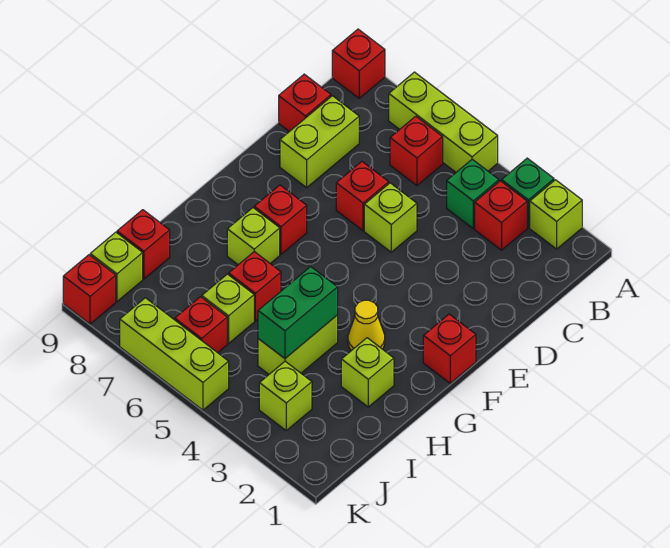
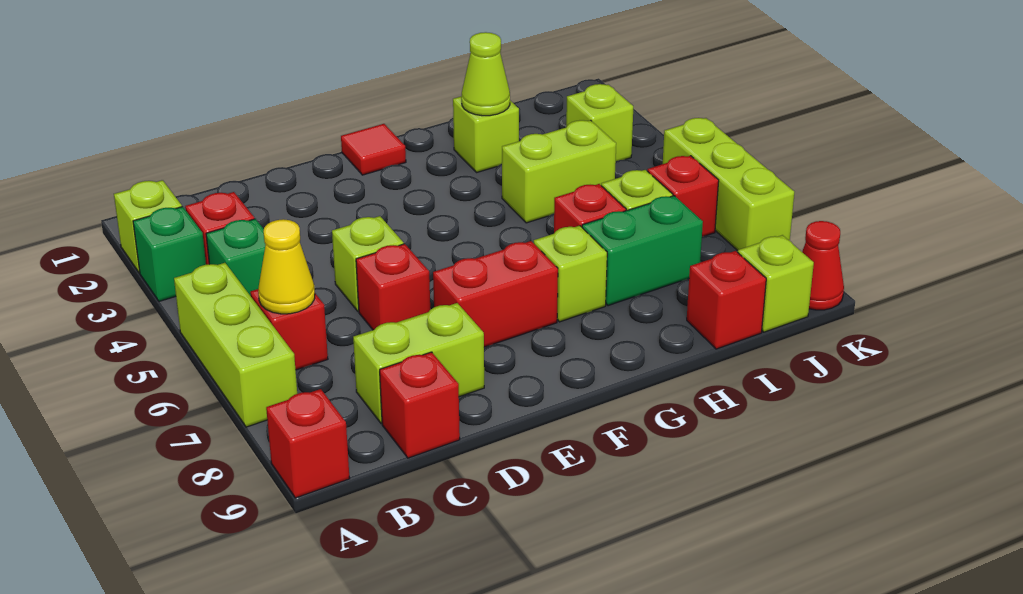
red 1x1 brick [423,314,476,383] -> red 1x1 tile [341,124,406,175]
red 1x1 brick [254,185,307,254] -> red 1x2 brick [433,241,558,347]
yellow 1x1 cone [348,300,385,351] -> yellow 1x1 cone moved to [258,219,315,314]
none -> lime 1x1 cone [462,32,510,116]
green 1x2 brick [258,267,338,358] -> green 1x2 brick moved to [582,196,703,306]
red 1x1 brick [63,255,116,324] -> red 1x1 cone [802,221,844,310]

